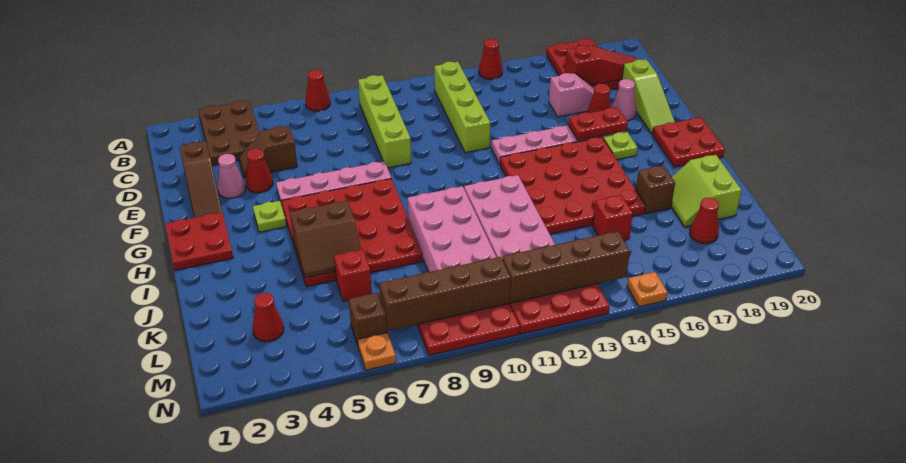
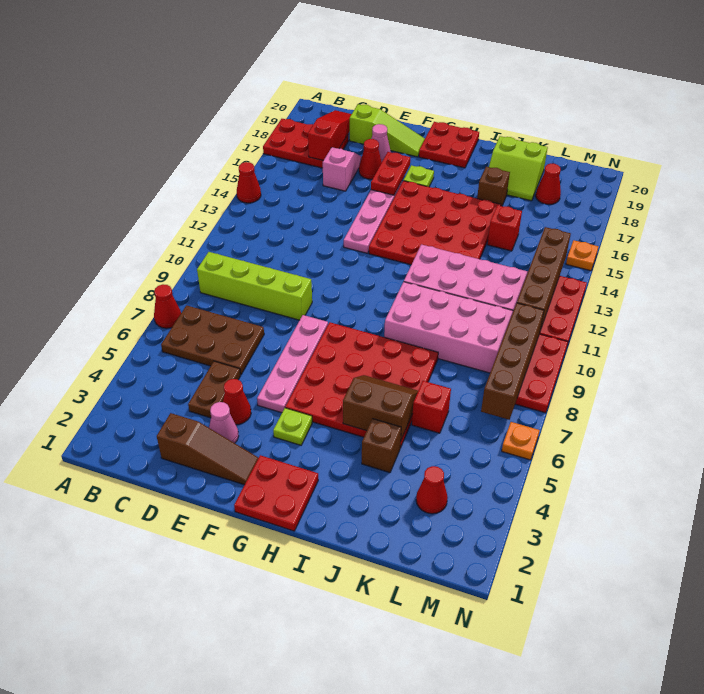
brown 2x3 plate [199,100,260,165] -> brown 2x3 plate moved to [161,305,264,375]
lime 1x4 brick [434,62,490,153] -> none
brown 1x2 slope [239,126,297,177] -> brown 1x2 plate [188,361,241,418]
brown 2x2 slope [290,201,361,278] -> brown 2x2 slope turned to [343,375,418,440]
brown 1x1 brick [349,292,387,345] -> brown 1x1 brick moved to [362,419,401,473]

